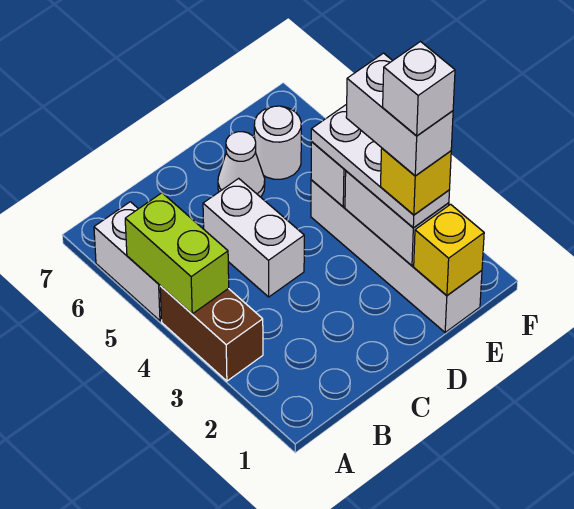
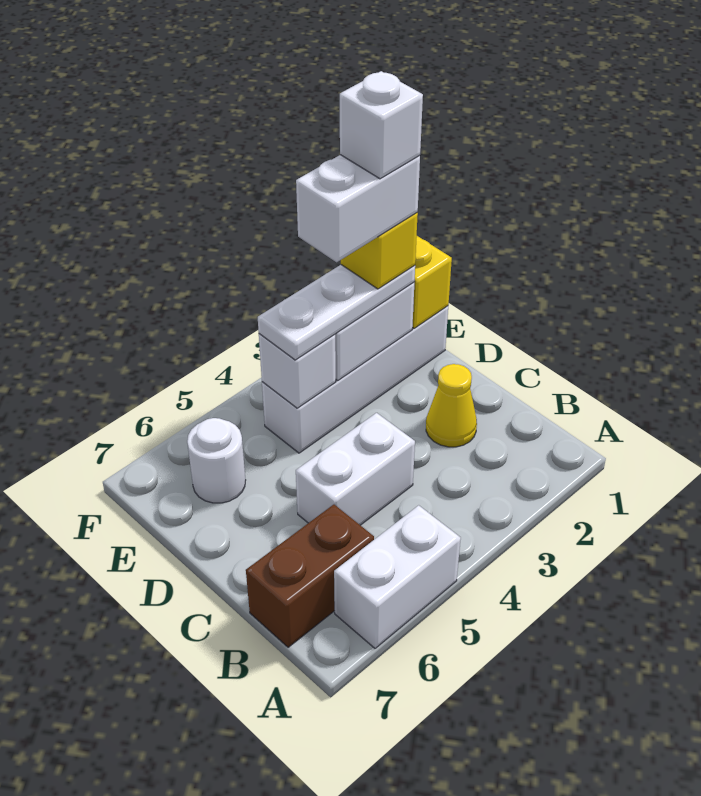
brown 1x2 brick [160,286,263,381] -> brown 1x2 brick moved to [246,505,374,647]
lime 1x2 brick [125,193,229,314] -> none
none -> yellow 1x1 cone [426,364,477,447]
white 1x1 cone [218,132,265,197] -> none

